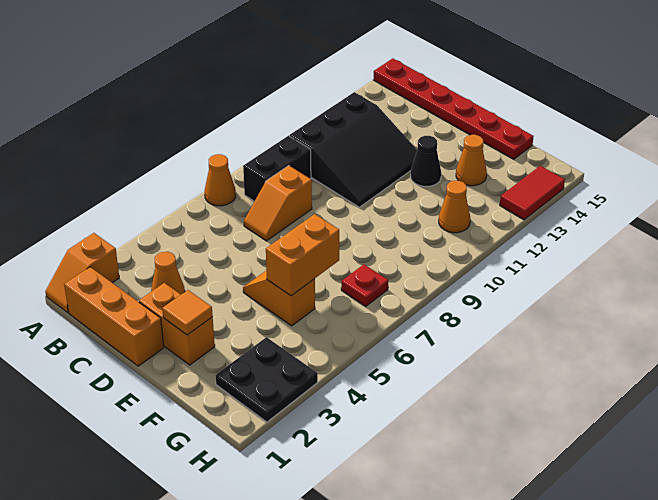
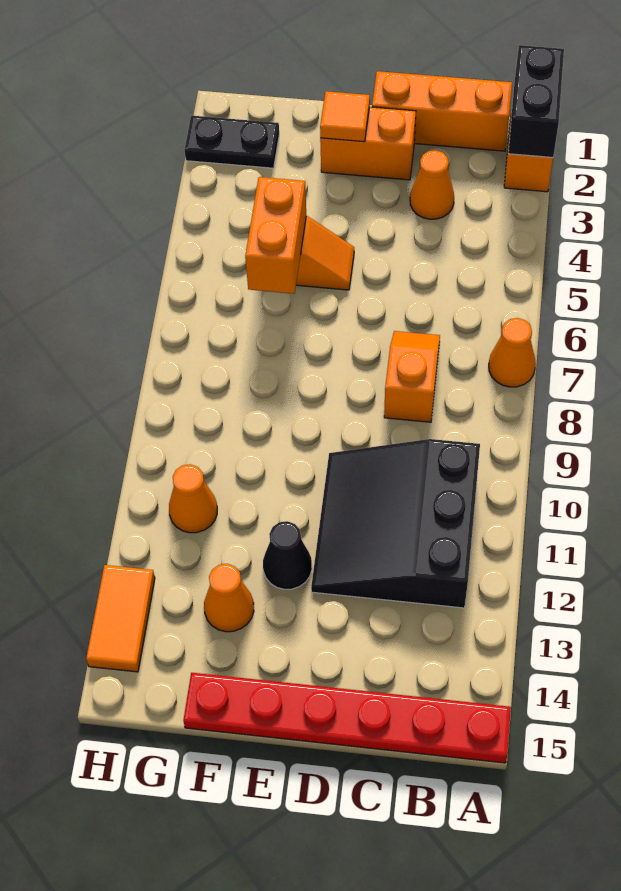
black 1x2 brick [243,136,311,201] -> black 1x2 brick moved to [508,45,564,157]
black 2x2 plate [215,337,318,422] -> black 1x2 plate [185,116,279,168]
red 1x1 plate [341,264,388,306] -> none
red 1x2 tile [500,166,565,219] -> orange 1x2 tile [86,565,155,672]

